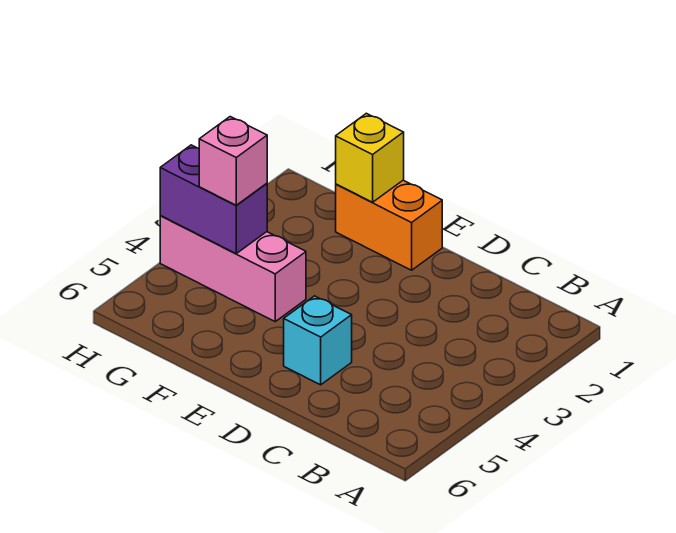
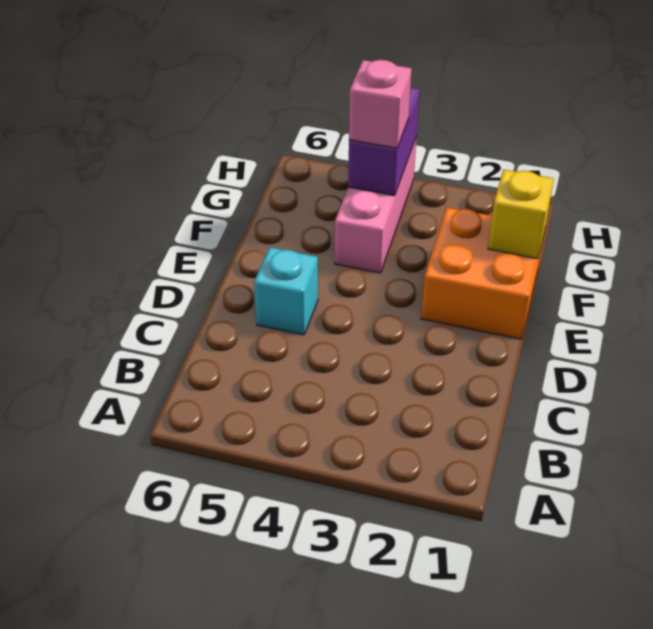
orange 1x2 brick [336,180,442,270] -> orange 2x2 brick [421,207,545,339]

